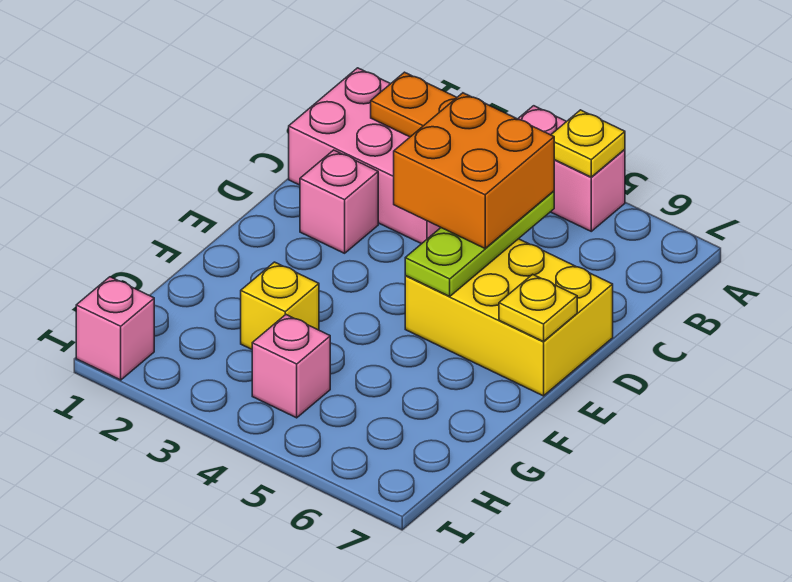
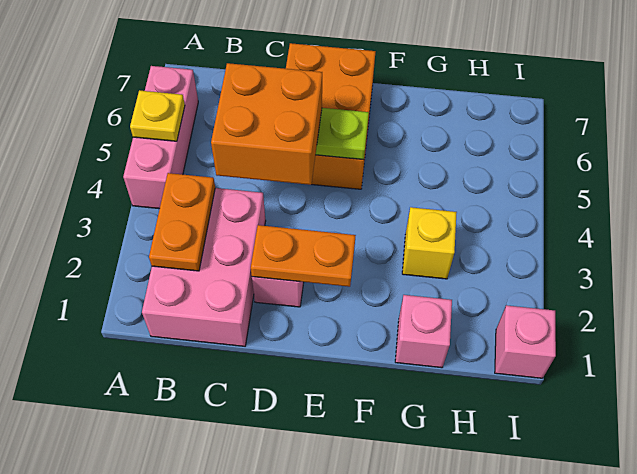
pink 1x2 brick [518,106,625,231] -> pink 1x3 brick [123,66,198,209]
none -> orange 1x2 plate [251,225,356,287]
yellow 2x3 brick [405,239,613,396] -> orange 2x3 brick [286,43,376,189]
yellow 1x1 plate [499,274,577,342] -> none
pink 1x1 brick [252,315,330,418] -> pink 1x1 brick moved to [395,295,452,368]

